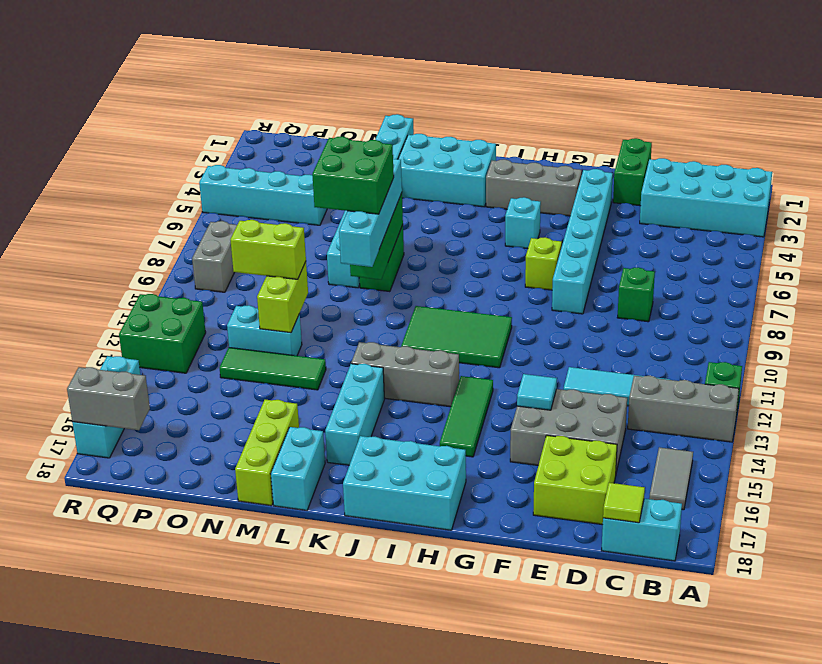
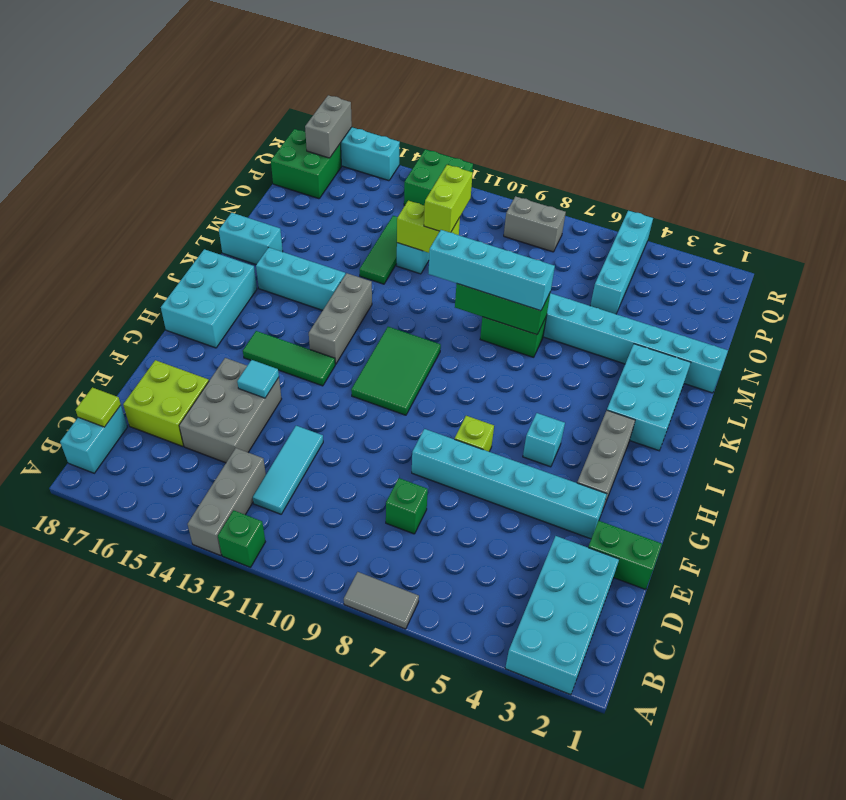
grey 1x2 tile [649,447,693,510] -> grey 1x2 tile moved to [344,572,419,629]
green 2x2 brick [312,137,394,214] -> green 2x2 brick moved to [271,129,341,199]
lime 1x3 brick [235,400,299,506] -> none

